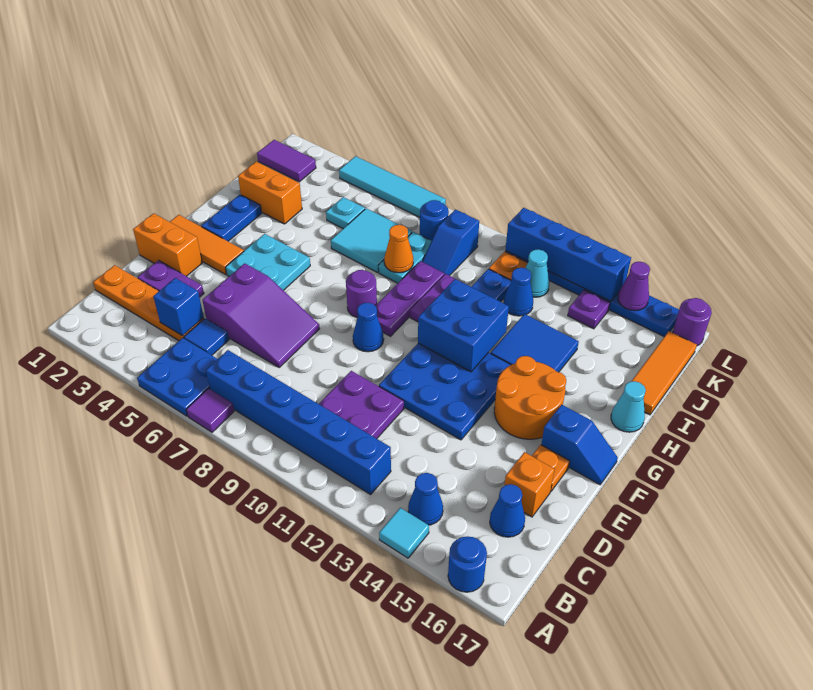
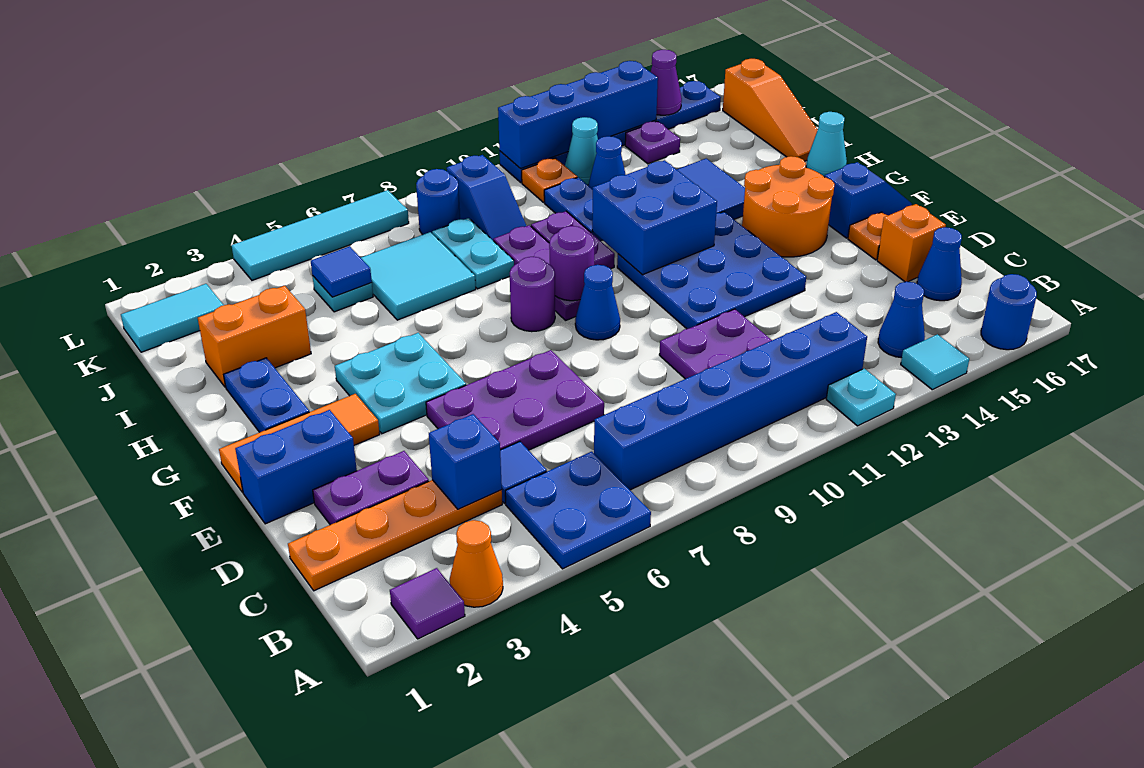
purple 1x1 tile [186,389,234,432] -> purple 1x1 tile moved to [390,568,465,639]
none -> cyan 1x1 plate [826,369,896,426]
purple 2x3 slope [202,263,320,367] -> purple 2x3 plate [426,350,604,450]
orange 1x2 brick [133,213,202,276] -> blue 1x2 brick [235,410,357,524]
orange 1x1 cone [384,225,413,273] -> orange 1x1 cone moved to [450,520,503,607]
orange 1x3 tile [631,331,697,415] -> orange 1x3 slope [723,59,817,161]
none -> blue 1x1 tile [311,246,372,297]
purple 1x2 tile [257,140,316,182] -> cyan 1x2 tile [121,284,223,352]
purple 1x1 round brick [673,298,712,346] -> purple 1x1 round brick moved to [549,226,595,301]

